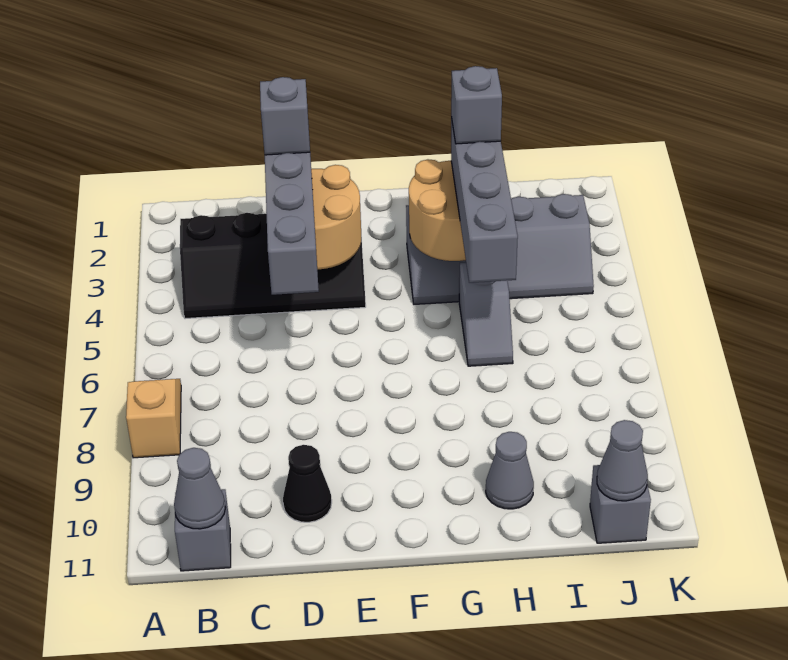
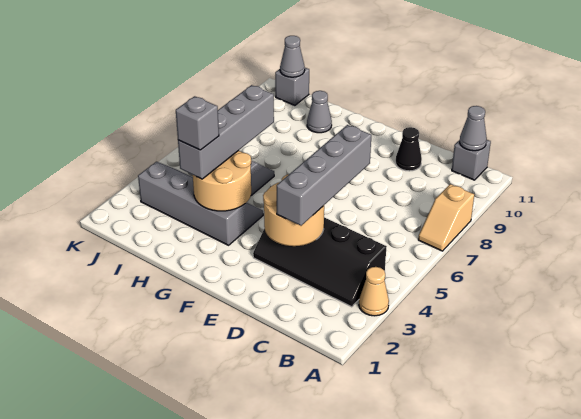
none -> tan 1x1 cone [359,267,389,316]
black 2x4 slope [180,213,366,319] -> black 2x4 slope turned to [253,217,387,307]
grey 1x1 brick [260,77,310,155] -> none

